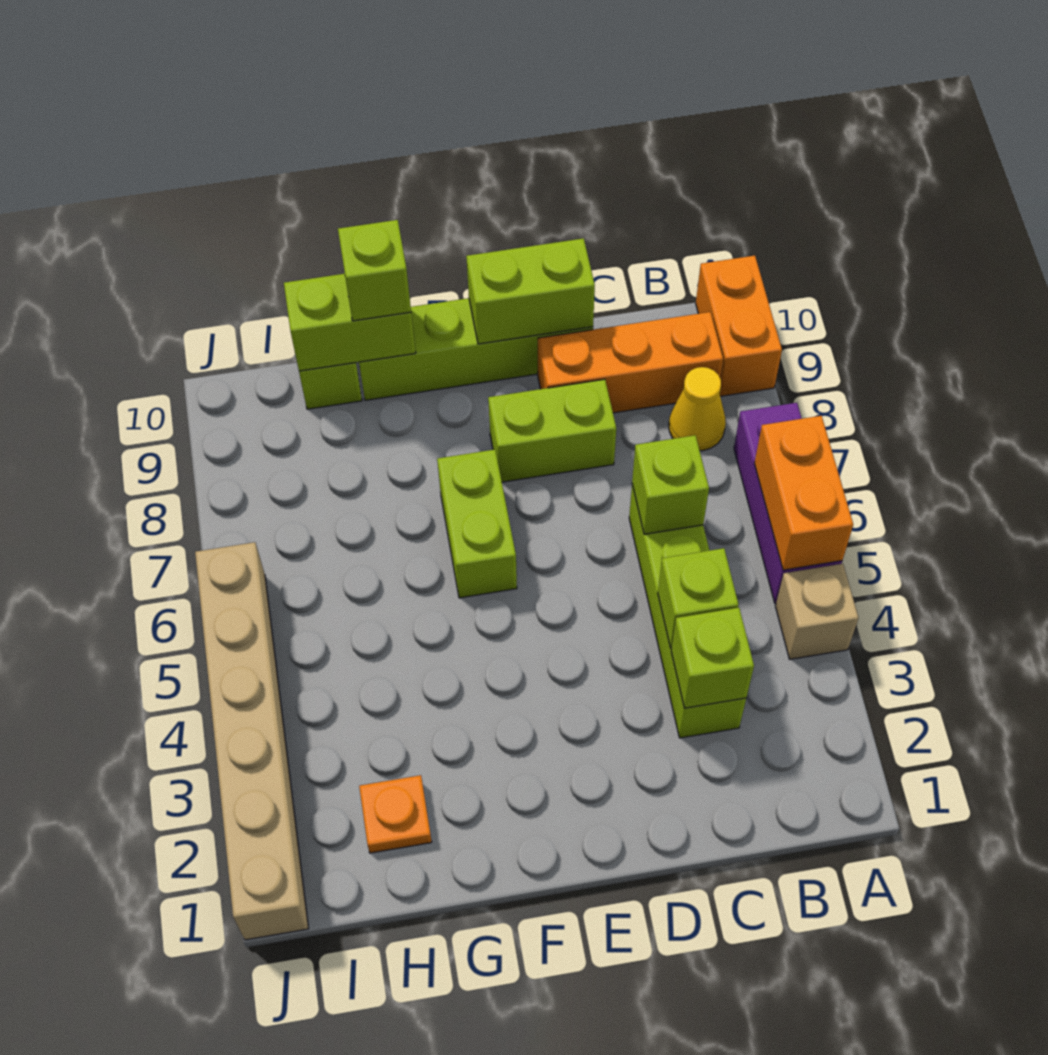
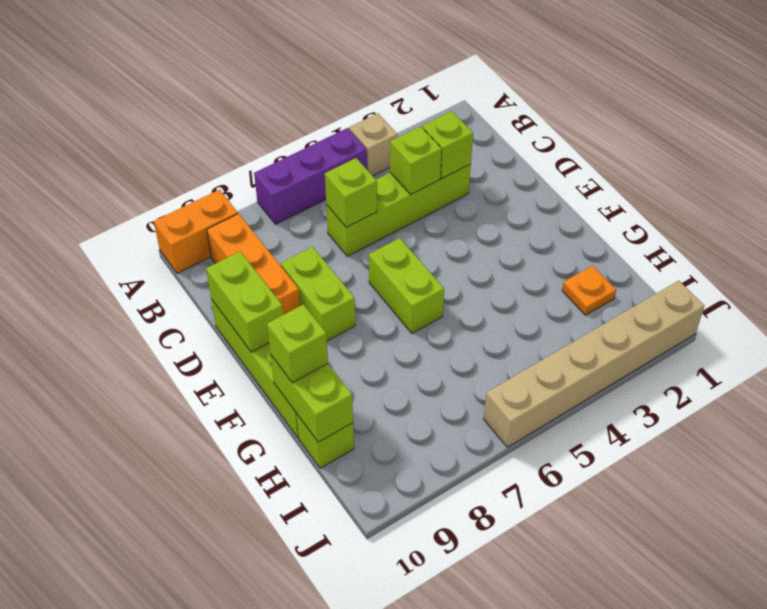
orange 1x2 brick [754,416,853,570] -> none
yellow 1x1 cone [669,367,726,451] -> none
lime 1x2 brick [437,450,517,598] -> lime 1x2 brick turned to [369,238,444,333]

